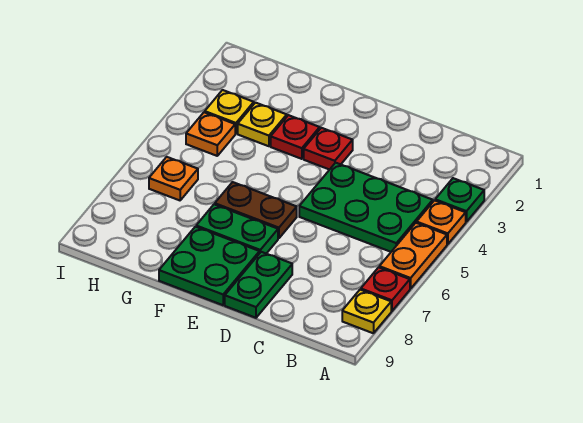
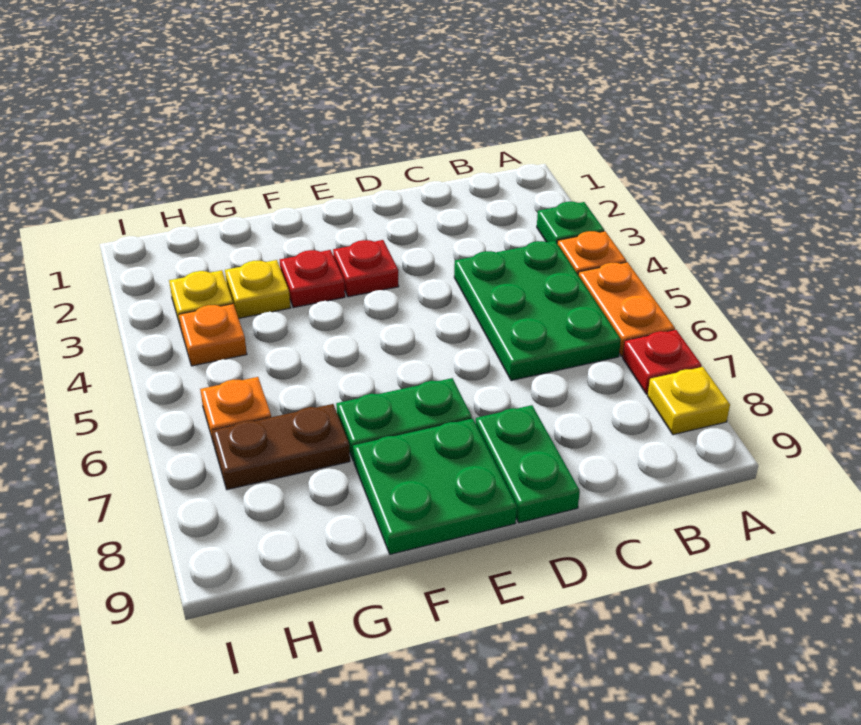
green 2x3 plate [299,163,433,252] -> green 2x3 plate turned to [454,241,621,381]
brown 1x2 plate [215,182,297,238] -> brown 1x2 plate moved to [212,404,350,490]

